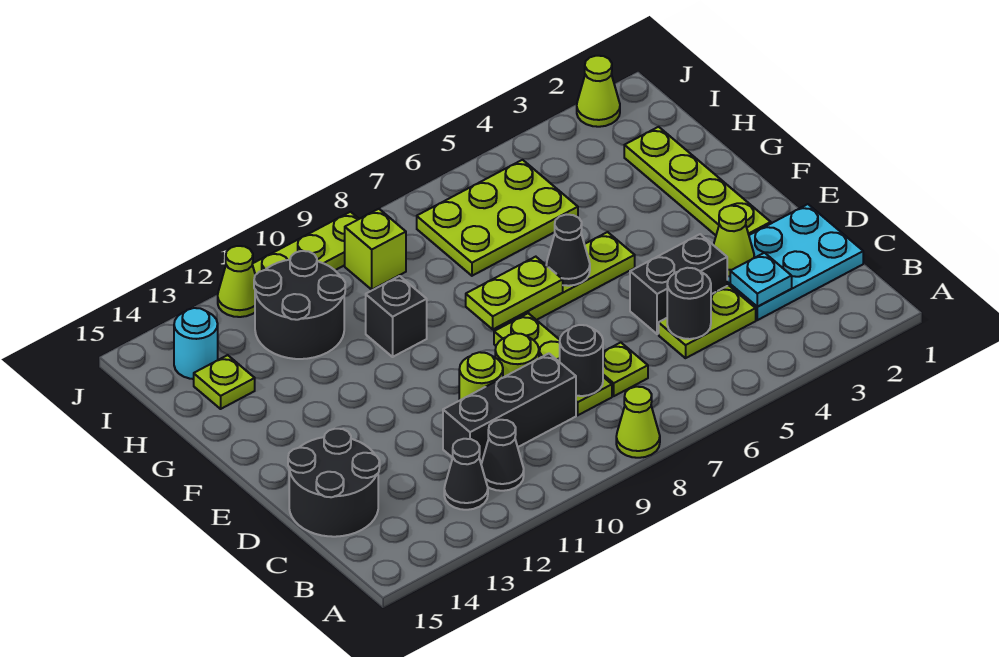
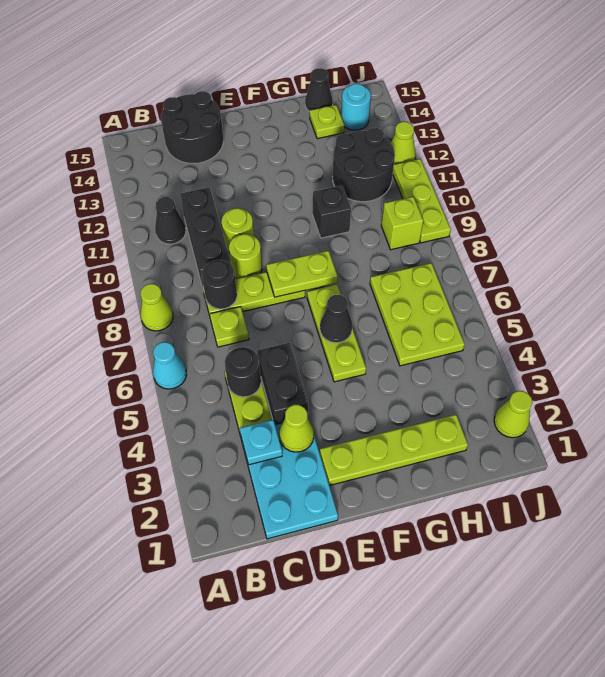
none -> cyan 1x1 cone [153,342,187,389]
black 1x1 cone [444,439,488,510] -> black 1x1 cone moved to [305,68,333,112]
lime 1x2 plate [466,257,563,329] -> lime 1x2 plate turned to [266,251,338,297]

